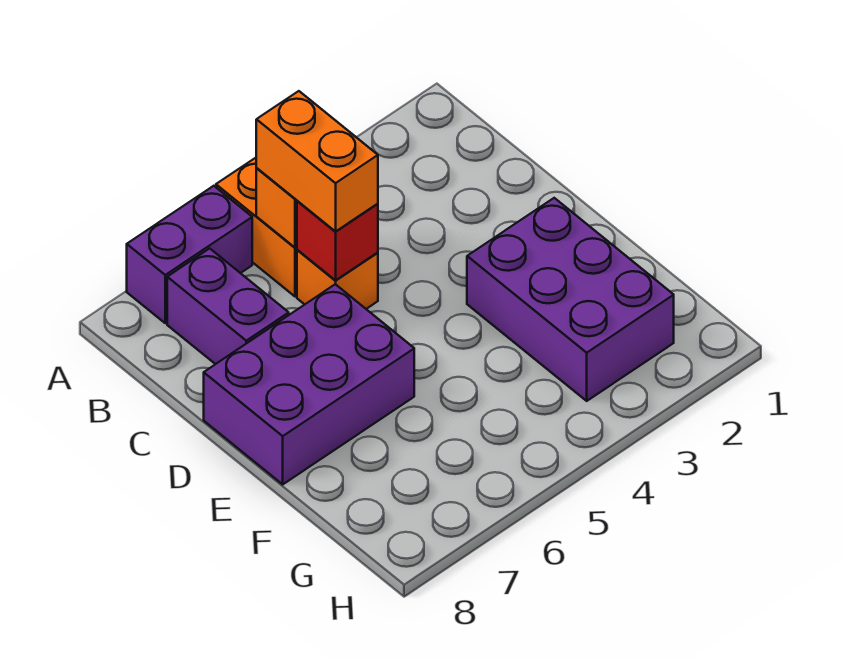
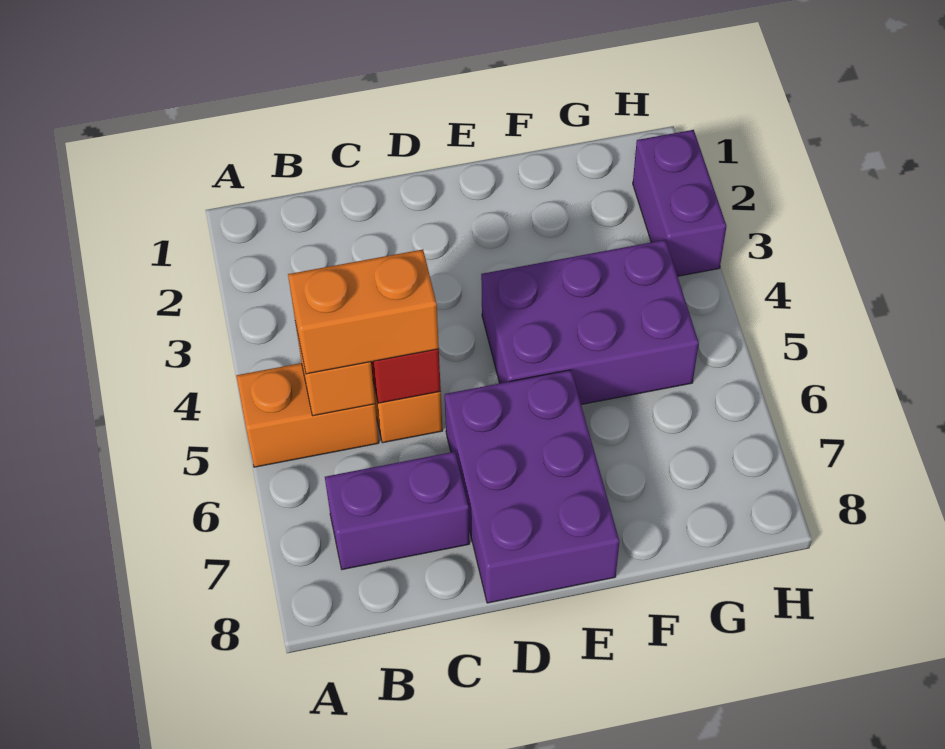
purple 1x2 brick [127,186,252,323] -> purple 1x2 brick moved to [633,130,726,276]
purple 2x3 brick [467,198,674,401] -> purple 2x3 brick moved to [481,240,699,405]

